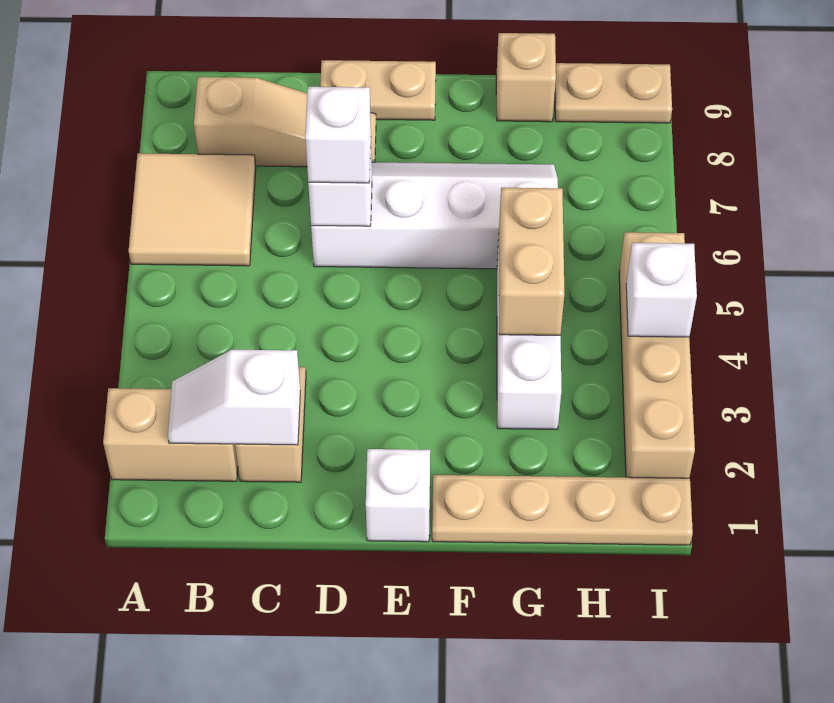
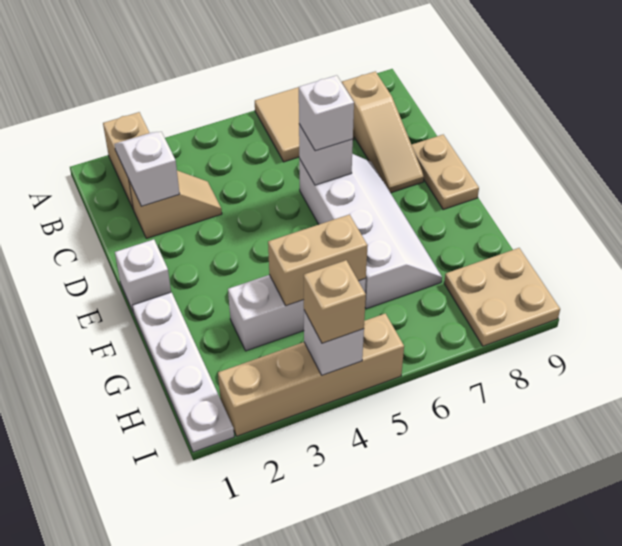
tan 1x4 plate [432,475,693,545] -> white 1x4 plate [132,292,234,452]
tan 1x1 brick [496,33,556,122] -> tan 1x1 brick moved to [304,260,366,343]
tan 1x2 plate [555,63,672,123] -> tan 2x2 plate [444,248,560,346]

